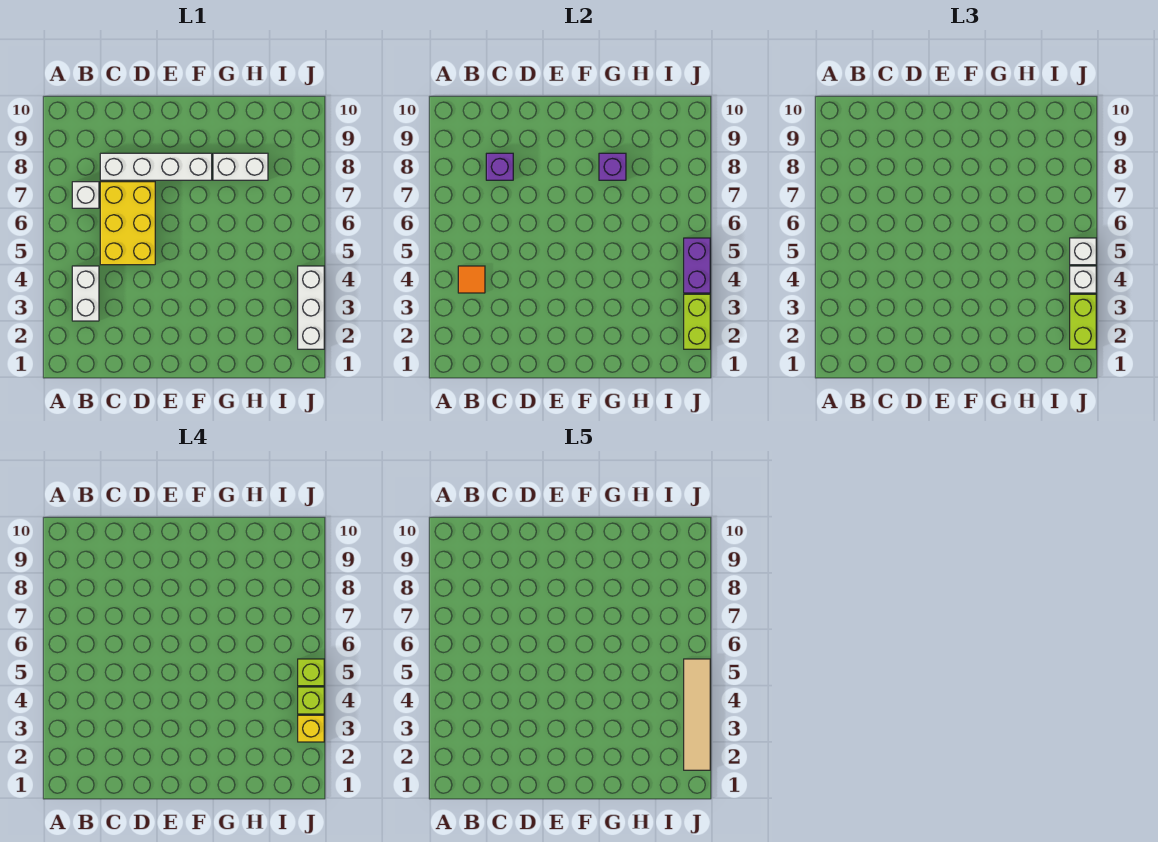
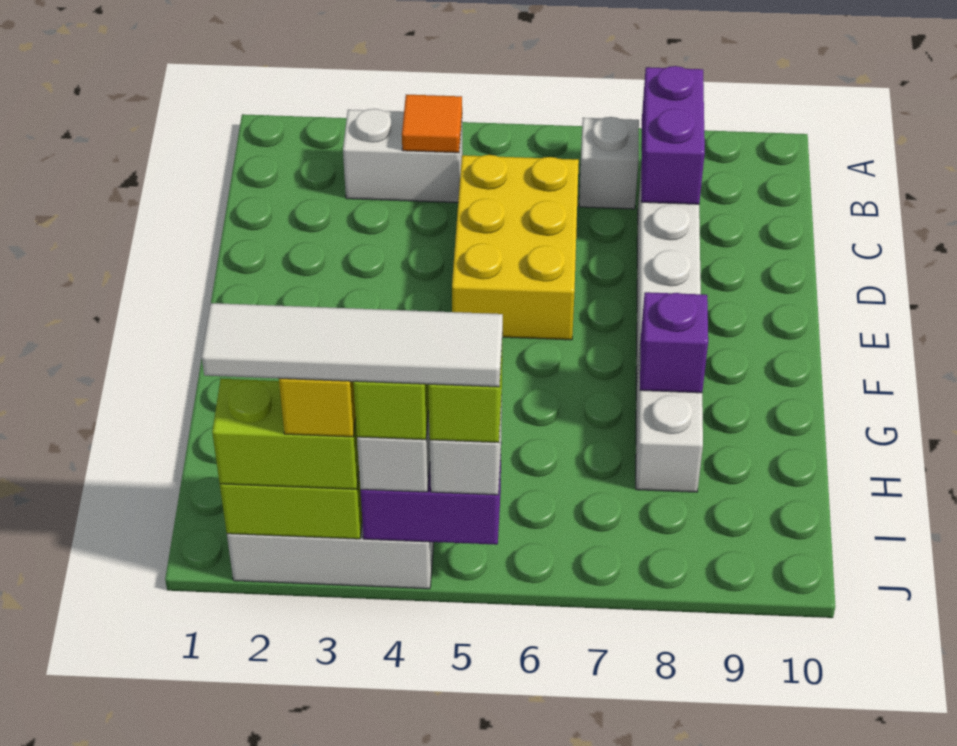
yellow 2x3 brick [100,182,155,265] -> yellow 2x3 brick turned to [452,155,579,340]
purple 1x1 brick [486,153,513,180] -> purple 1x2 brick [641,66,705,204]
tan 1x4 tile [684,659,710,770] -> white 1x4 tile [202,303,503,387]

